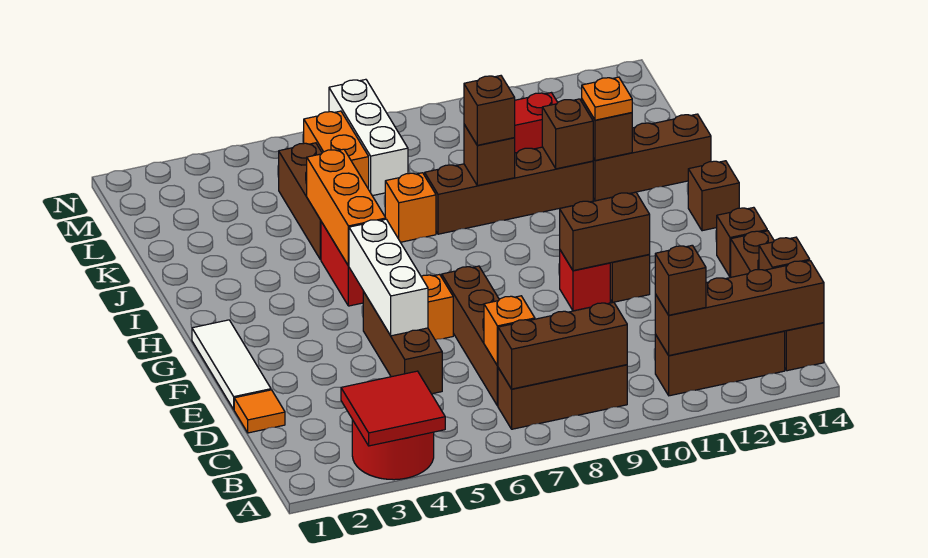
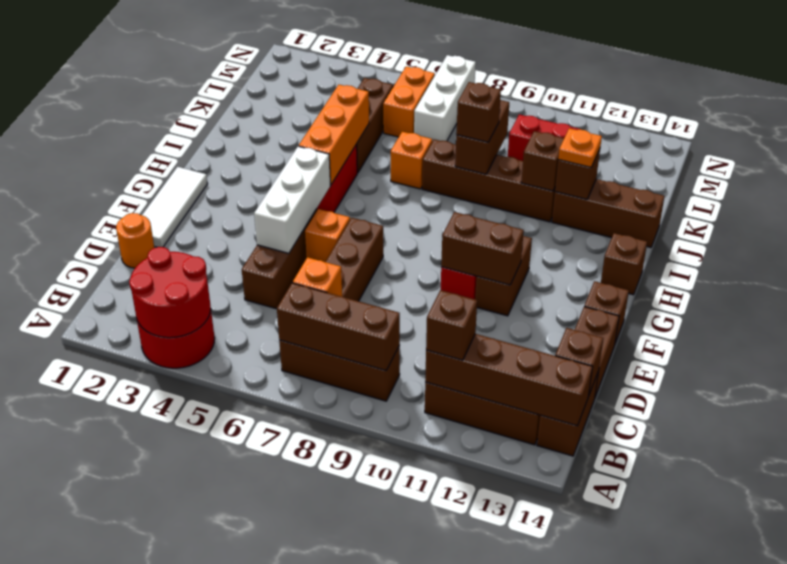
red 2x2 tile [341,371,445,446] -> red 2x2 round brick [129,247,211,338]
orange 1x1 tile [234,390,285,433] -> orange 1x1 round brick [116,213,154,268]
brown 1x1 brick [464,124,515,186] -> brown 1x2 brick [455,100,509,174]

